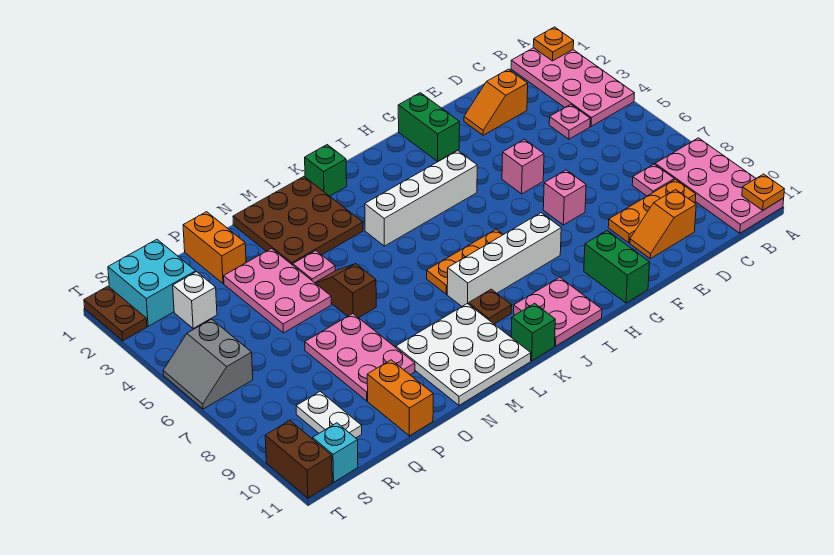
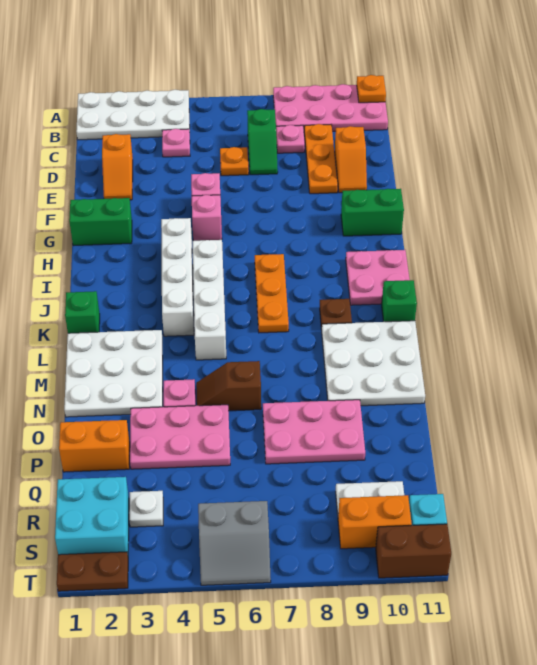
pink 2x4 plate [511,48,634,126] -> white 2x4 plate [76,90,190,140]
orange 1x1 plate [533,27,574,61] -> orange 1x1 plate moved to [220,147,249,176]
none -> green 1x2 slope [247,109,278,175]
pink 1x1 brick [543,170,586,225] -> pink 1x1 brick moved to [192,195,222,241]
white 1x4 brick [447,213,561,306] -> white 1x4 brick moved to [193,240,226,360]
brown 3x3 plate [233,177,363,265] -> white 3x3 plate [64,330,163,417]
orange 1x2 brick [367,360,433,436] -> orange 1x2 brick moved to [338,495,412,549]
white 1x1 brick [173,272,217,328] -> white 1x1 plate [129,491,163,527]

